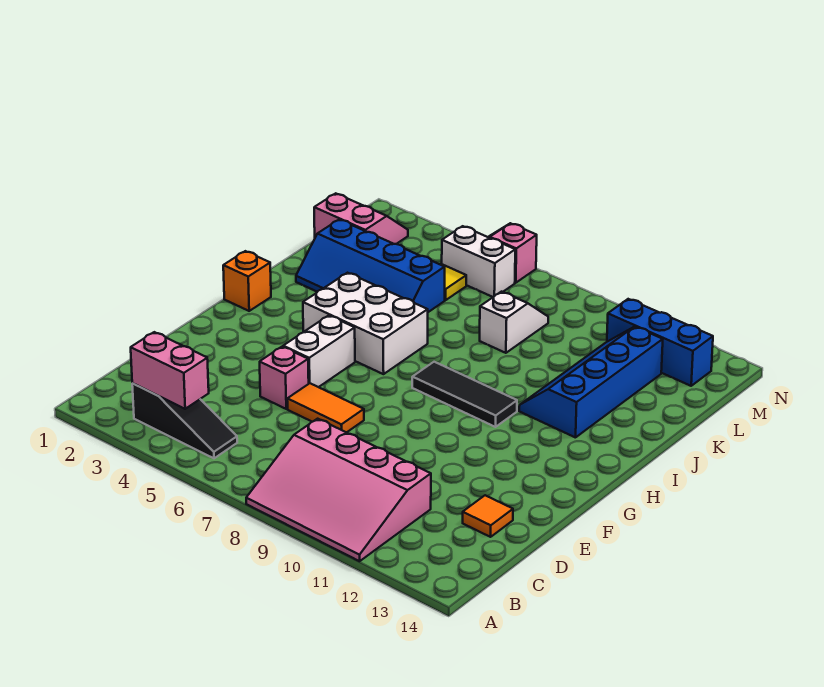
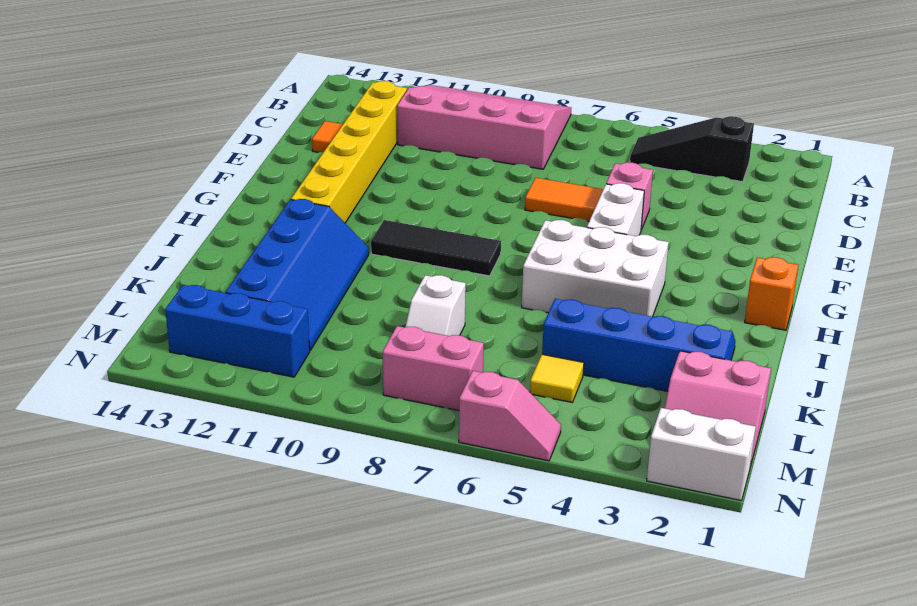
pink 1x2 brick [131,332,209,409] -> pink 1x2 brick moved to [383,326,484,410]
none -> yellow 1x6 brick [291,81,407,223]
white 1x2 brick [442,226,515,297] -> white 1x2 brick moved to [647,408,756,501]

